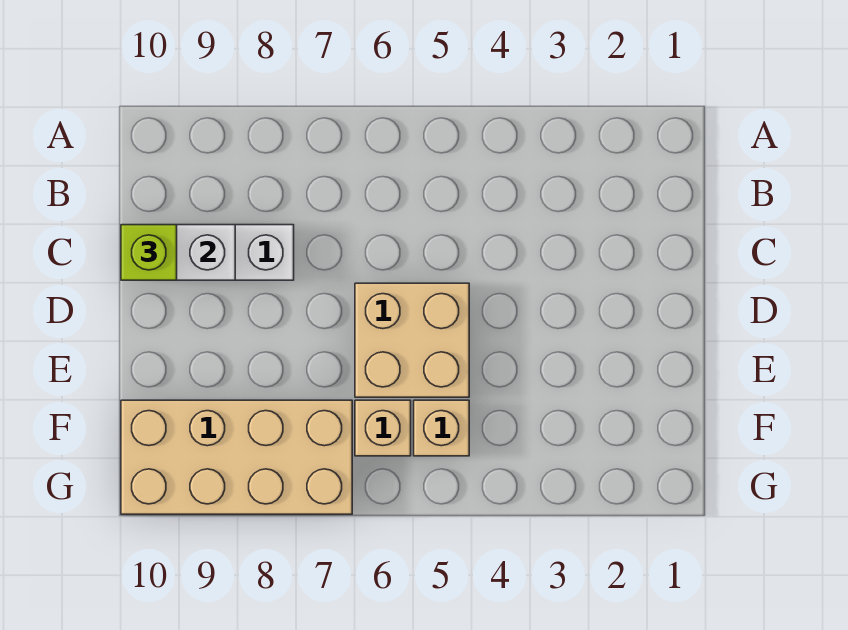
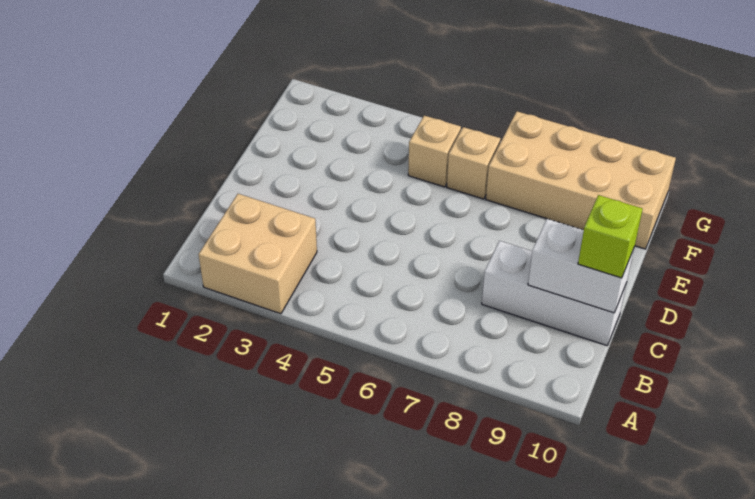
tan 2x2 brick [355,283,469,397] -> tan 2x2 brick moved to [199,194,317,314]

